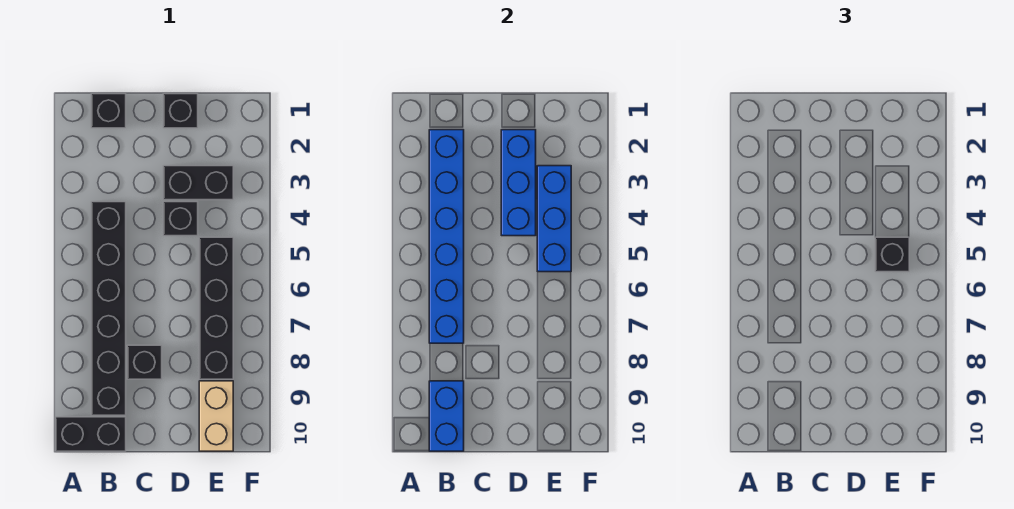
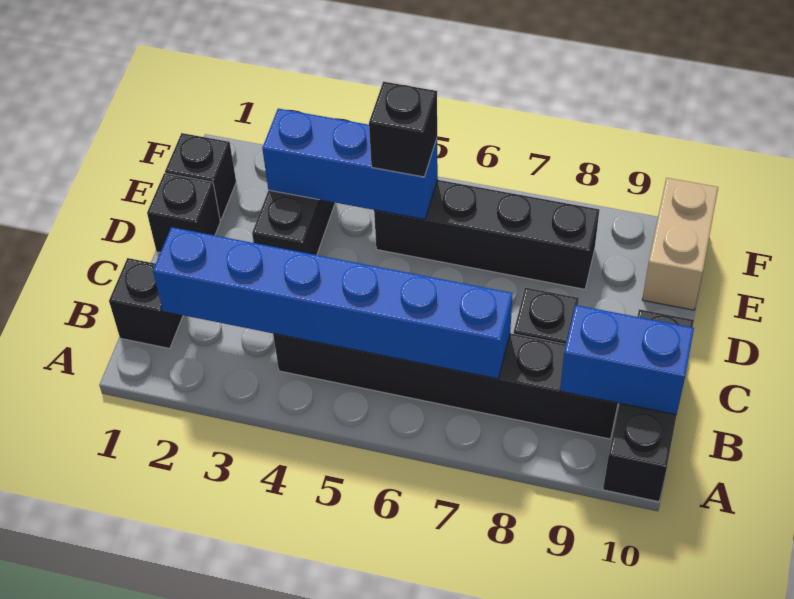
black 1x2 brick [56,417,126,451] -> black 1x3 brick [603,309,694,502]
blue 1x3 brick [501,130,536,236] -> none
black 1x1 brick [163,202,198,236] -> black 1x1 brick moved to [165,133,236,220]
tan 1x2 brick [199,381,233,451] -> tan 1x2 brick turned to [642,178,718,310]

